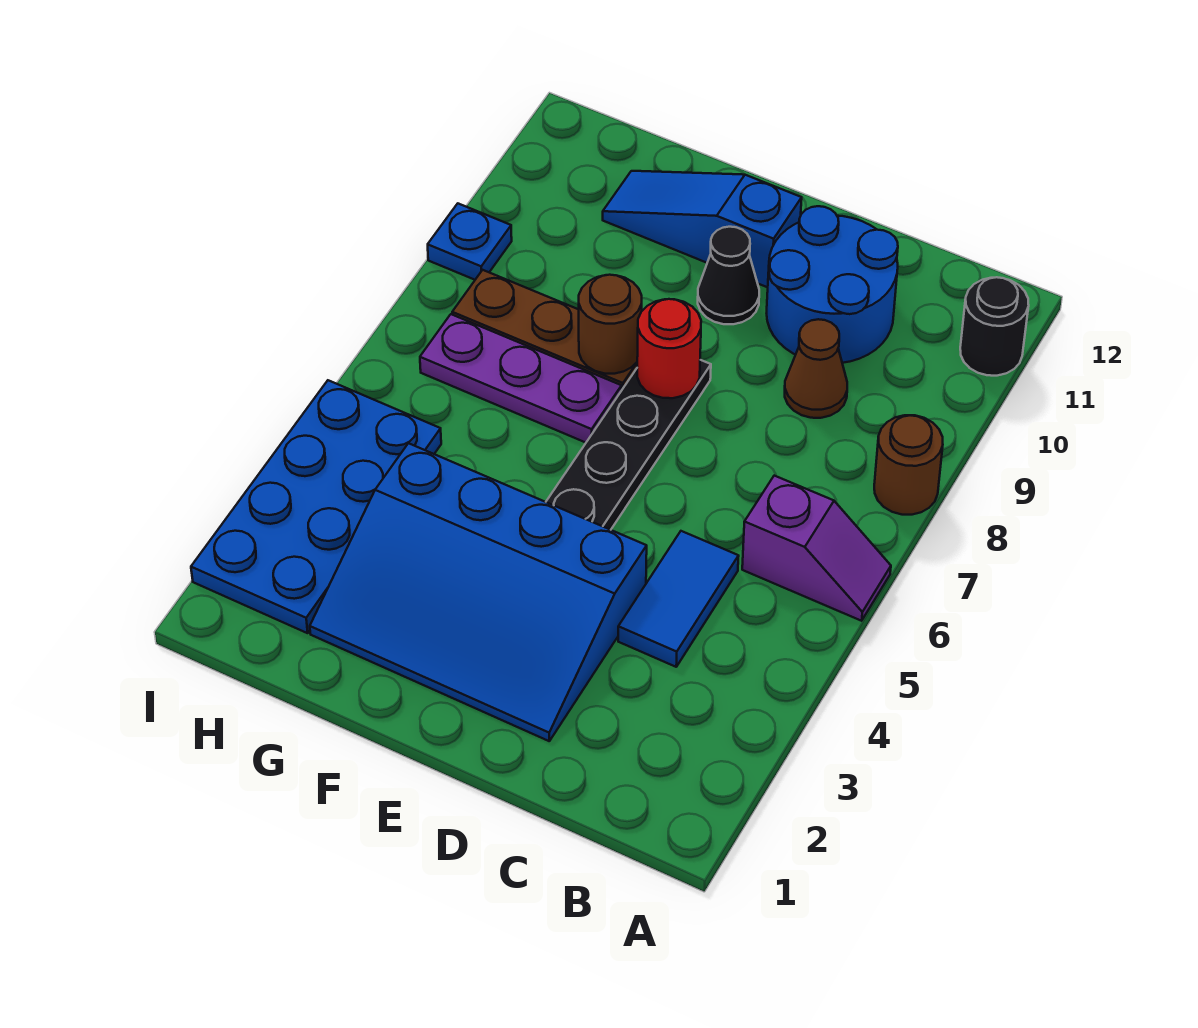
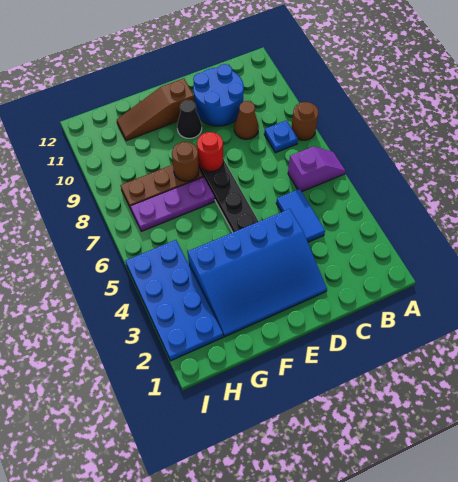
black 1x1 round brick [960,277,1029,376] -> none
blue 1x3 slope [603,171,802,287] -> brown 1x3 slope [117,78,194,141]
blue 1x1 plate [428,204,512,280] -> blue 1x1 plate moved to [264,120,298,153]

